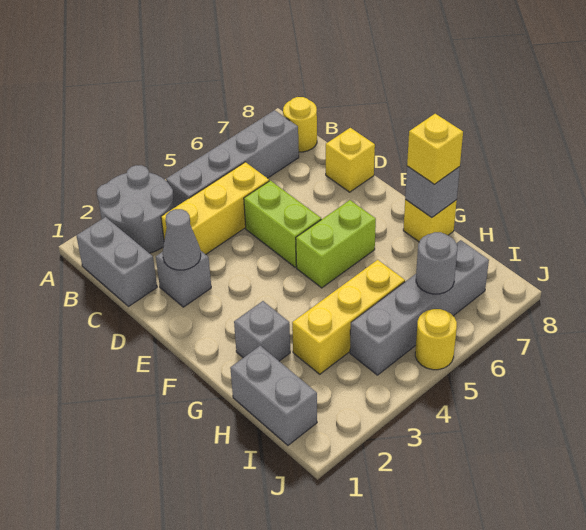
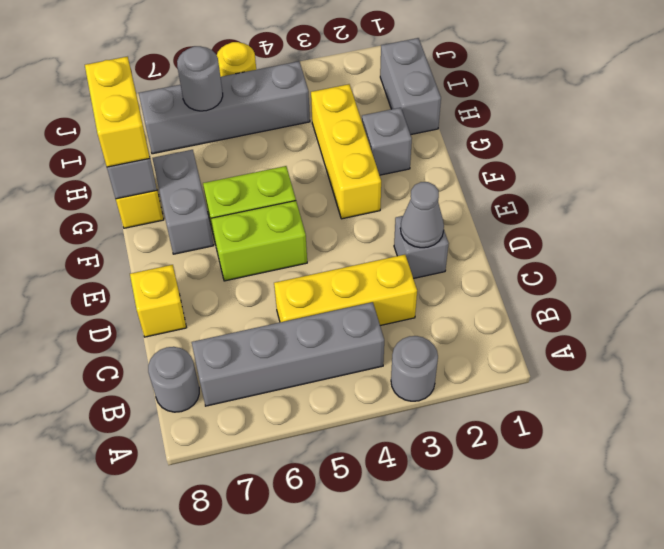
grey 2x2 round brick [97,165,174,253] -> grey 1x1 round brick [391,336,438,401]
grey 1x2 brick [76,217,157,306] -> grey 1x2 brick moved to [153,150,214,254]
yellow 1x1 round brick [283,97,317,152] -> grey 1x1 round brick [148,347,199,412]
lime 1x2 brick [244,181,321,267] -> lime 1x2 brick turned to [211,201,307,281]
yellow 1x1 brick [407,114,463,184] -> yellow 1x2 brick [85,57,150,167]
yellow 1x3 brick [292,260,405,374] -> yellow 1x3 brick turned to [311,84,381,219]

